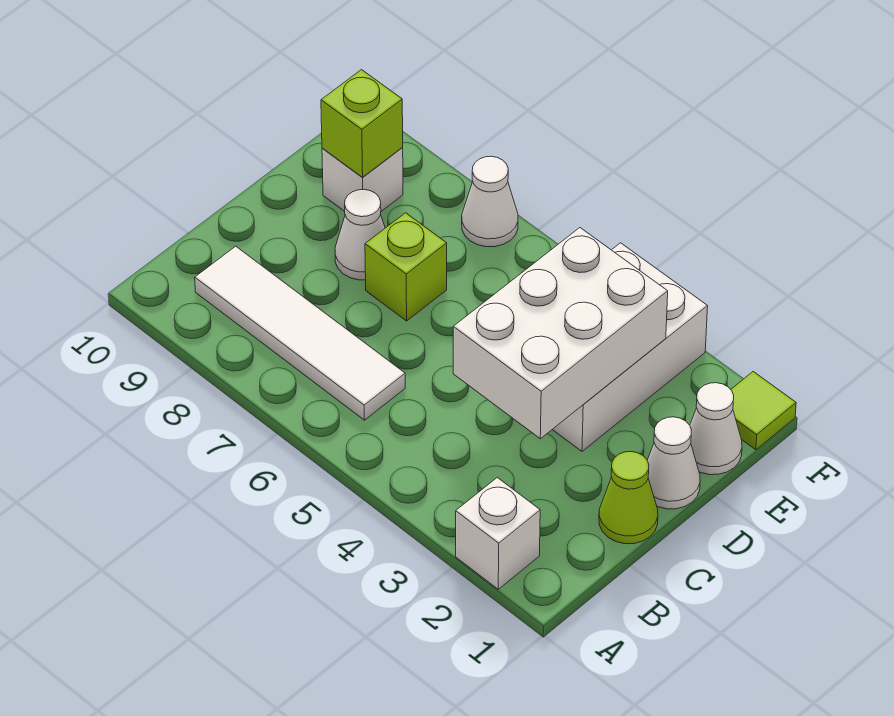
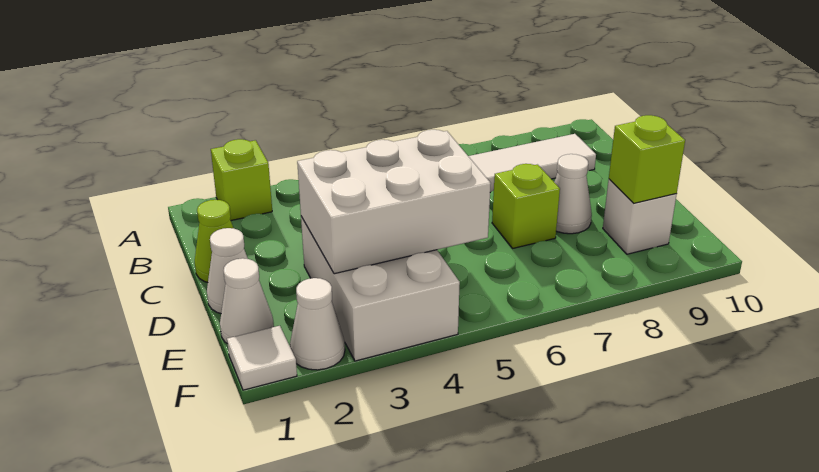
white 1x1 brick [456,478,540,589] -> lime 1x1 brick [211,139,272,221]
white 2x3 brick [453,228,668,439] -> white 2x3 brick turned to [297,130,491,274]
lime 1x1 tile [731,372,796,450] -> white 1x1 tile [227,326,297,390]
white 1x1 cone [462,156,518,247] -> white 1x1 cone moved to [290,278,345,370]

